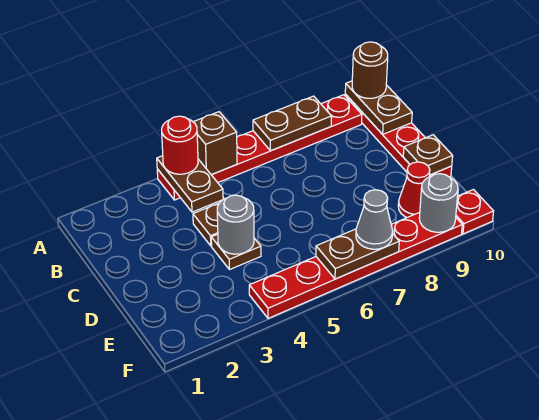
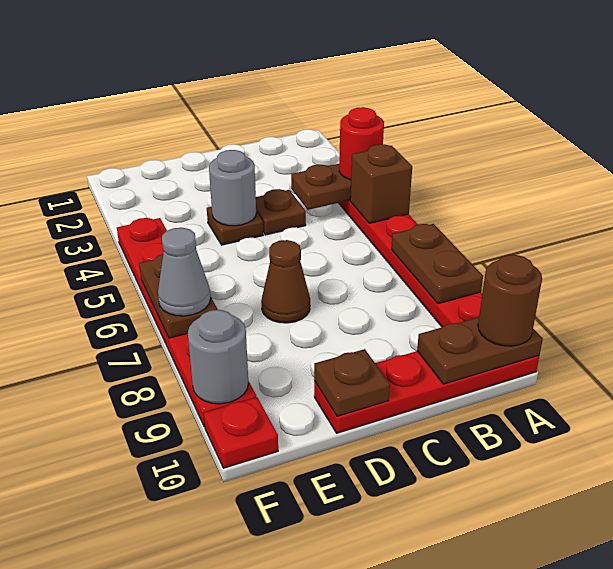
none -> brown 1x1 cone [261,240,310,323]
red 1x1 cone [398,162,430,217] -> none

